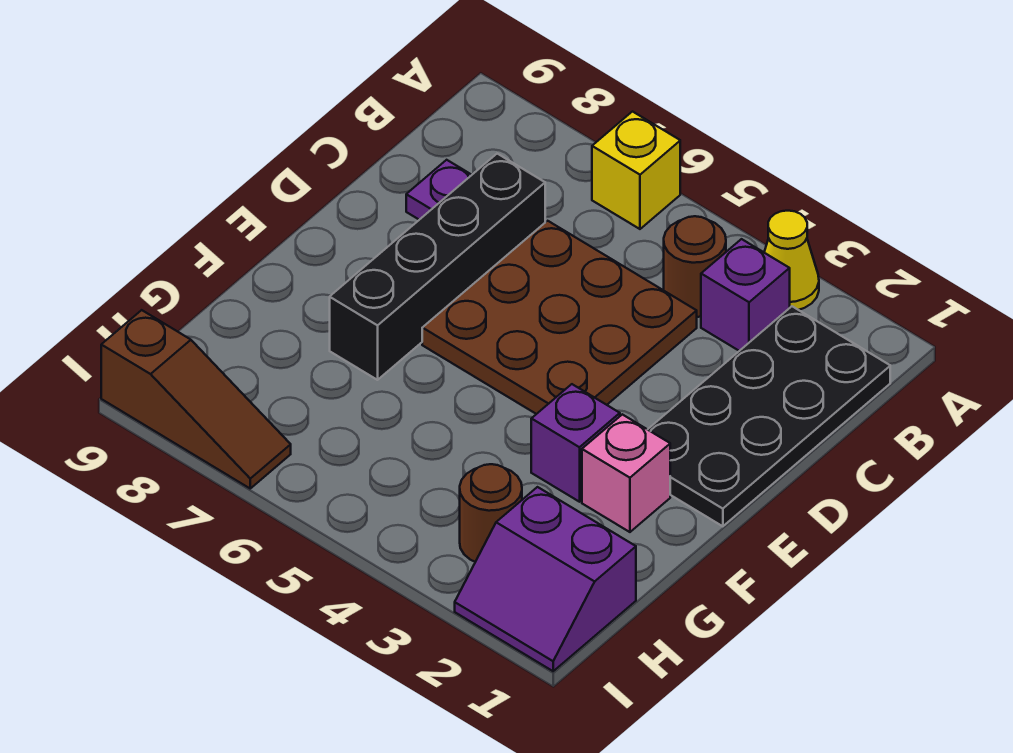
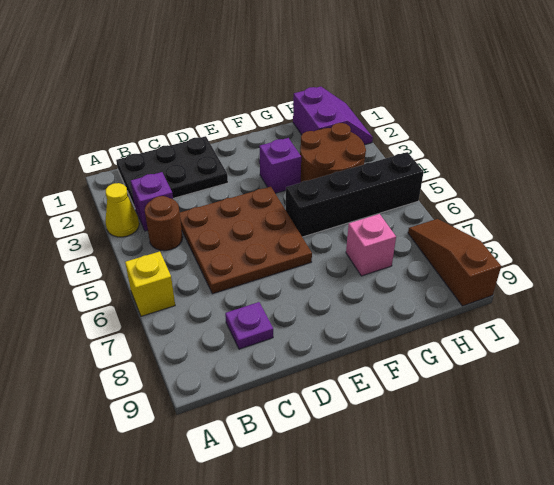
black 2x4 plate [648,306,890,526] -> black 2x3 plate [116,136,228,207]
black 1x4 brick [330,154,545,380] -> black 1x4 brick moved to [286,152,424,237]
pink 1x1 brick [582,414,670,532] -> pink 1x1 brick moved to [346,214,396,276]
brown 1x1 round brick [460,464,522,562] -> brown 2x2 round brick [300,123,366,182]

